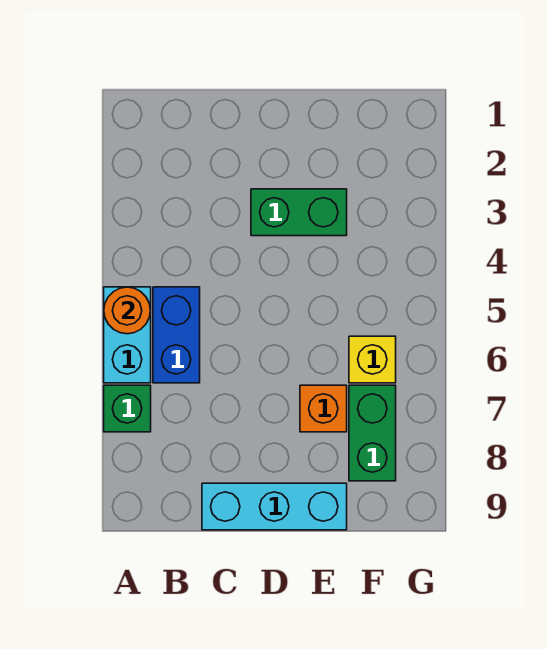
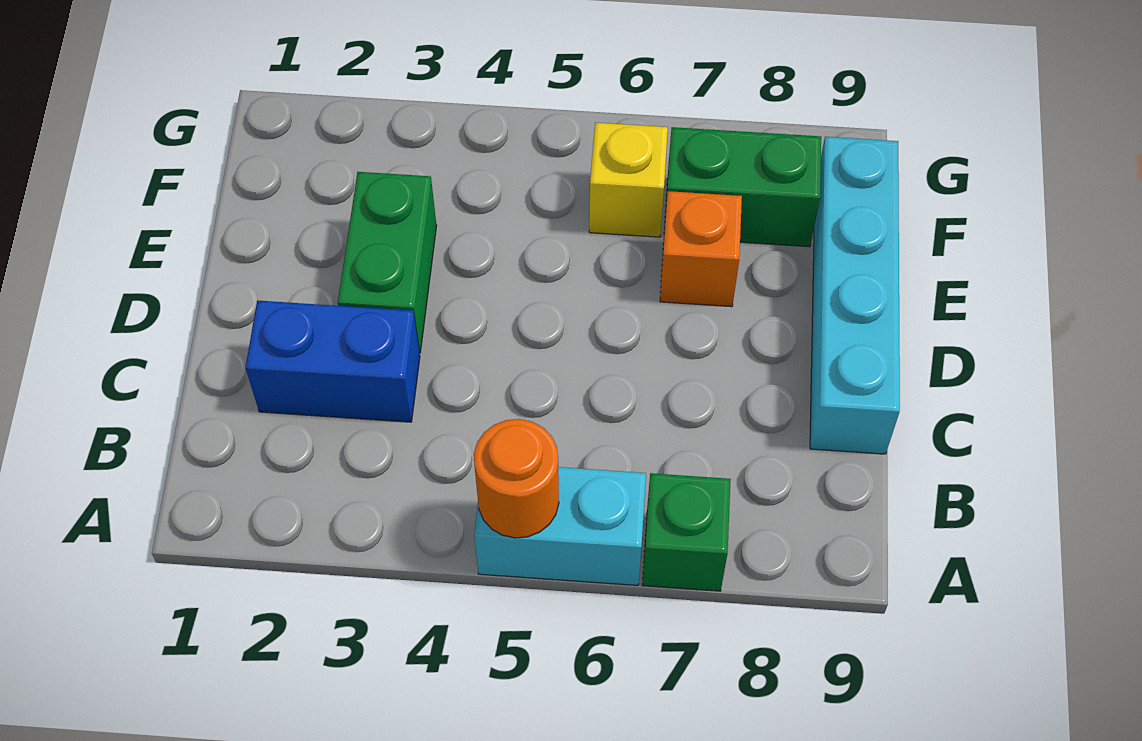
blue 1x2 brick [153,287,200,383] -> blue 1x2 brick moved to [245,300,420,422]
cyan 1x3 brick [202,483,347,530] -> cyan 1x4 brick [810,137,900,454]

